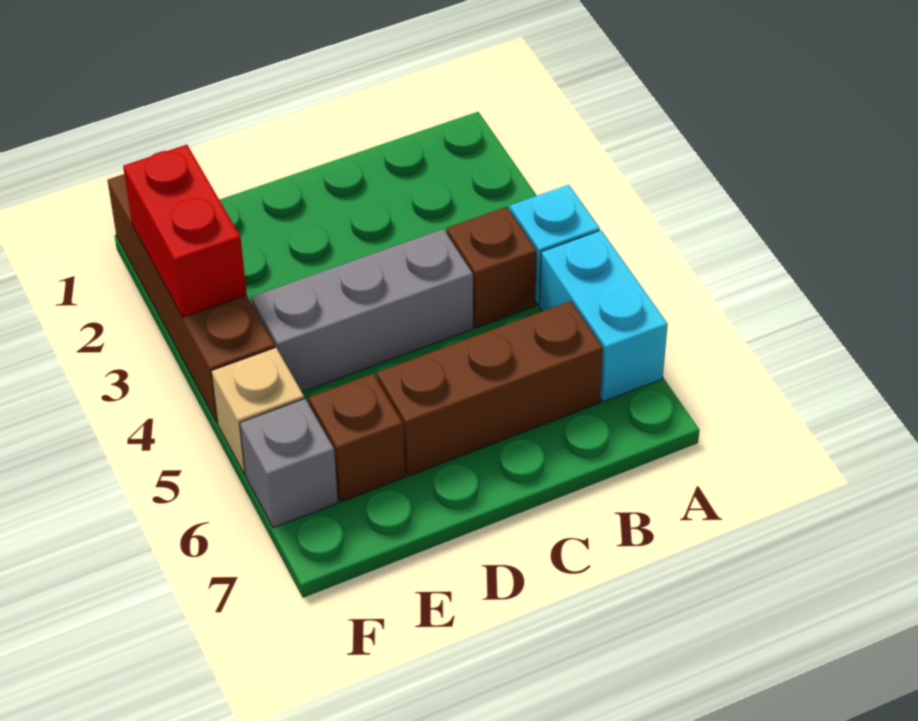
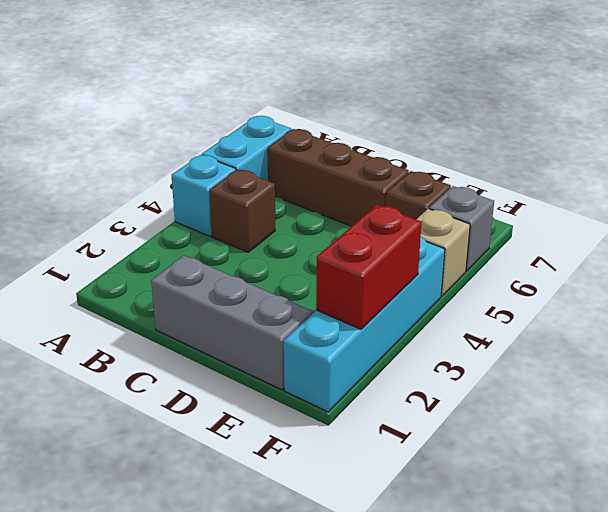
grey 1x3 brick [251,229,473,392] -> grey 1x3 brick moved to [151,255,313,390]
brown 1x4 brick [108,174,275,423] -> cyan 1x4 brick [284,237,445,412]

